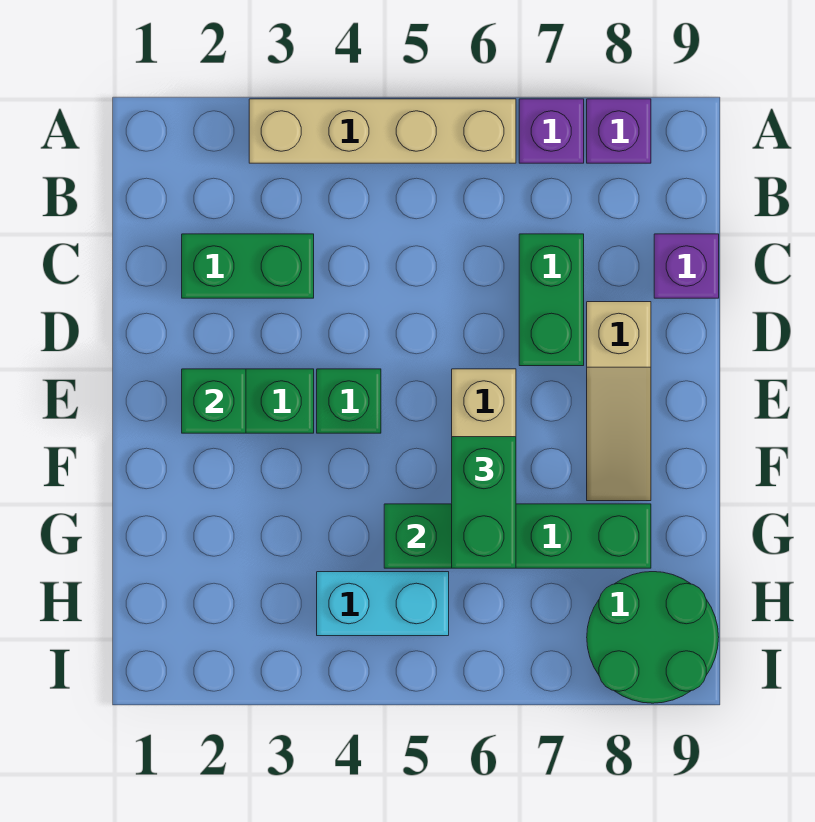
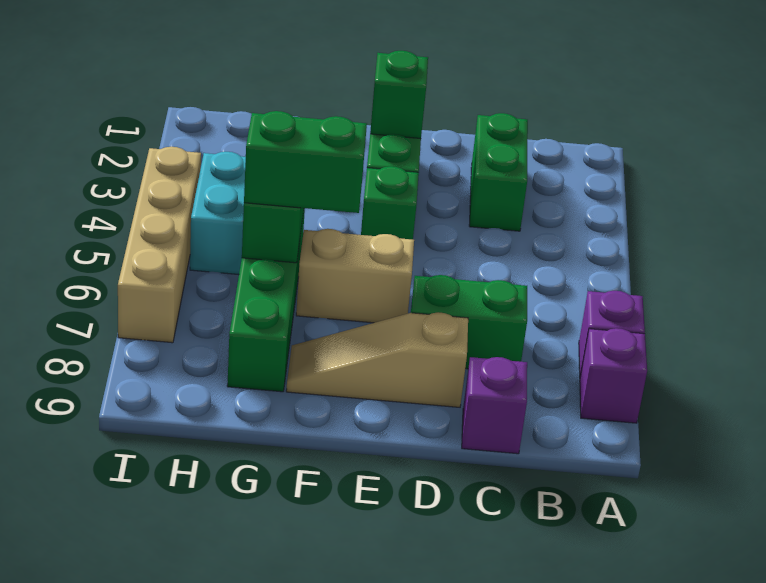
tan 1x4 brick [249,99,516,163] -> tan 1x4 brick moved to [118,147,201,343]
green 2x2 round brick [587,572,719,703] -> none

